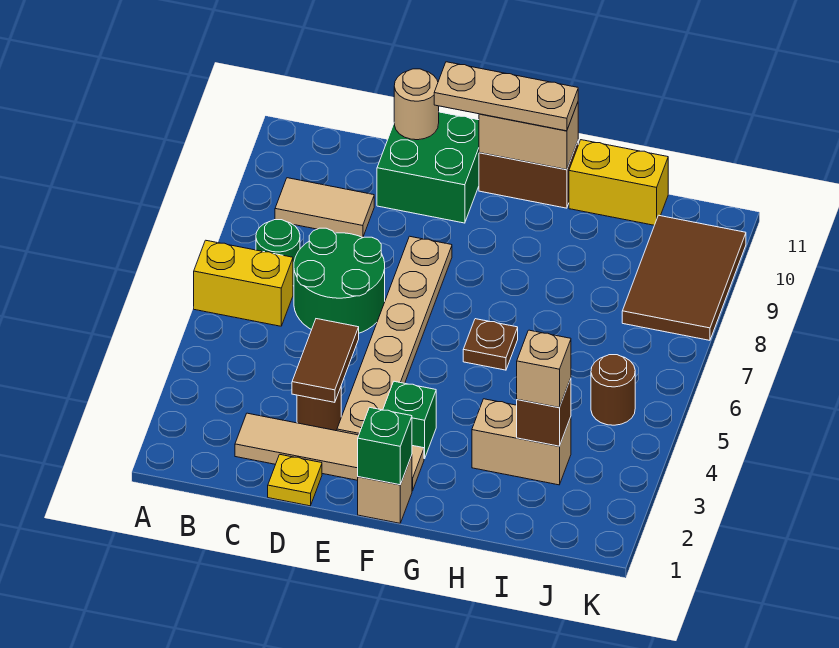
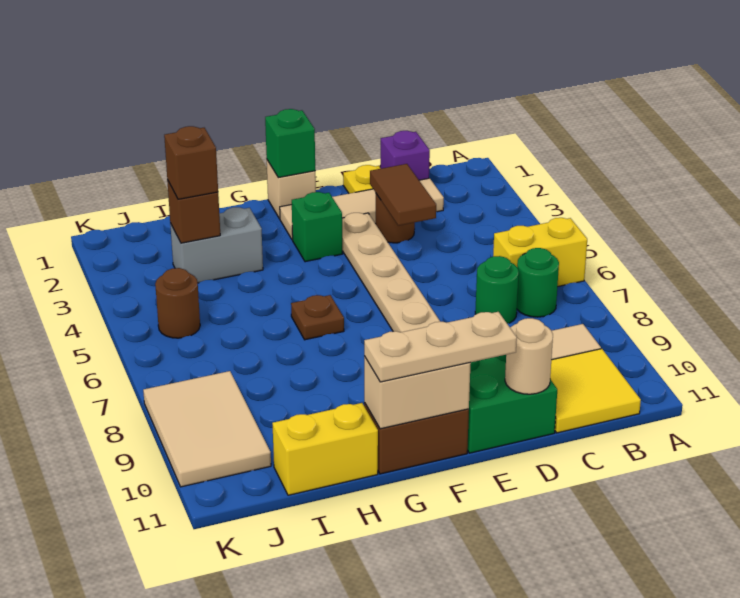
none -> yellow 2x2 tile [550,349,641,433]
none -> purple 1x1 brick [381,131,430,180]
green 2x2 round brick [294,228,385,333] -> green 1x1 round brick [475,256,519,324]
tan 1x2 brick [472,399,571,485] -> grey 1x2 brick [170,207,263,283]
tan 1x1 brick [517,330,571,408] -> brown 1x1 brick [164,126,218,199]
brown 2x3 tile [622,215,746,340] -> tan 2x3 tile [143,371,271,487]

